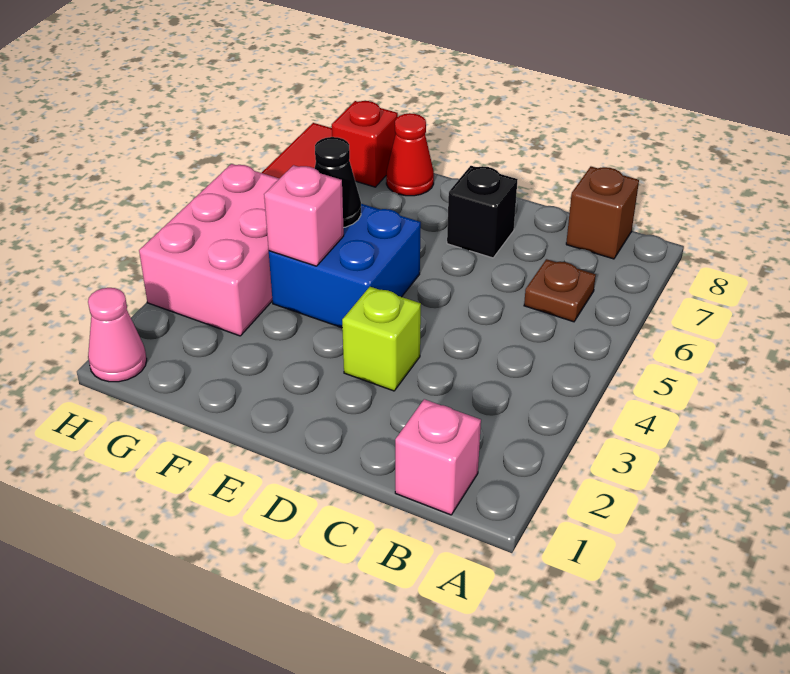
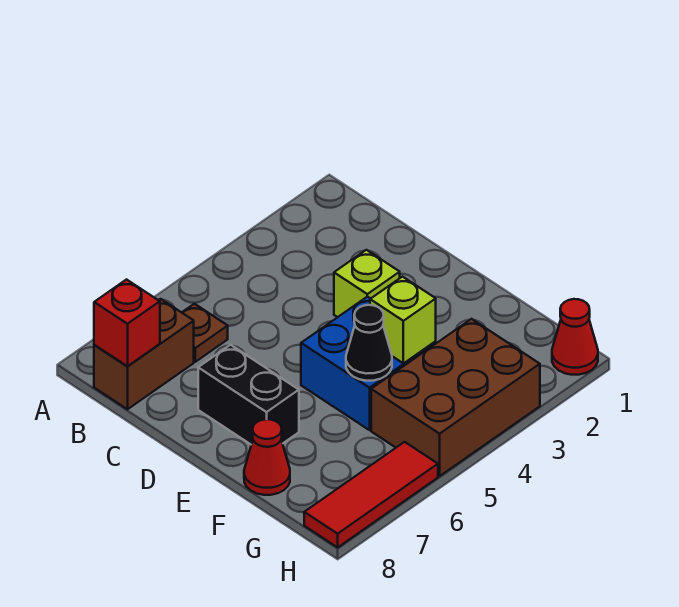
pink 1x1 brick [395,399,481,515] -> none
brown 1x1 brick [566,167,639,259] -> brown 1x2 brick [94,299,194,409]
black 1x1 brick [447,166,518,258] -> black 1x2 brick [198,345,299,444]
pink 1x1 brick [264,165,344,266] -> lime 1x1 brick [370,277,436,363]
pink 2x3 brick [139,164,279,336] -> brown 2x3 brick [371,319,540,476]
red 1x1 brick [332,101,398,187] -> red 1x1 brick moved to [94,280,160,367]
pink 1x1 cone [88,288,147,382] -> red 1x1 cone [552,299,598,375]

